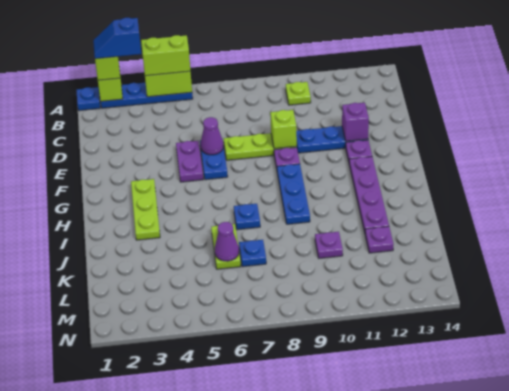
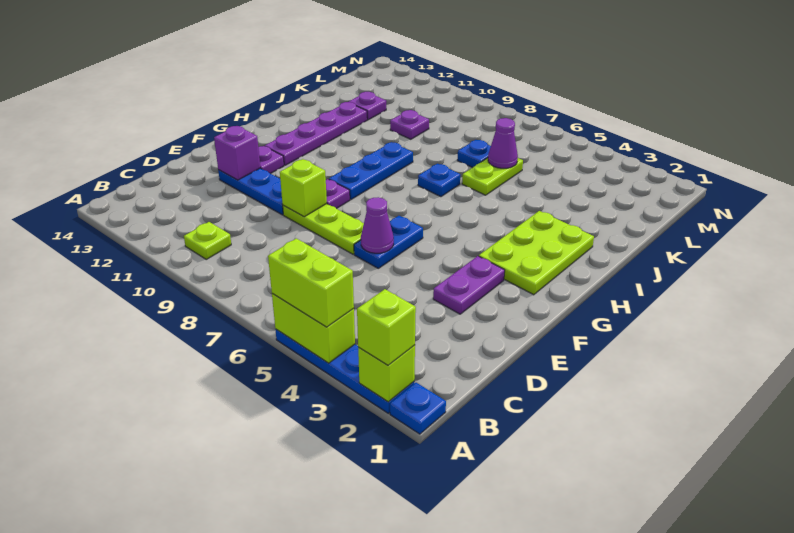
blue 1x2 slope [93,18,141,59] -> none
purple 1x2 plate [176,141,203,182] -> purple 1x2 plate moved to [433,256,505,314]
lime 1x3 plate [131,179,160,240] -> lime 2x3 plate [479,211,594,295]

